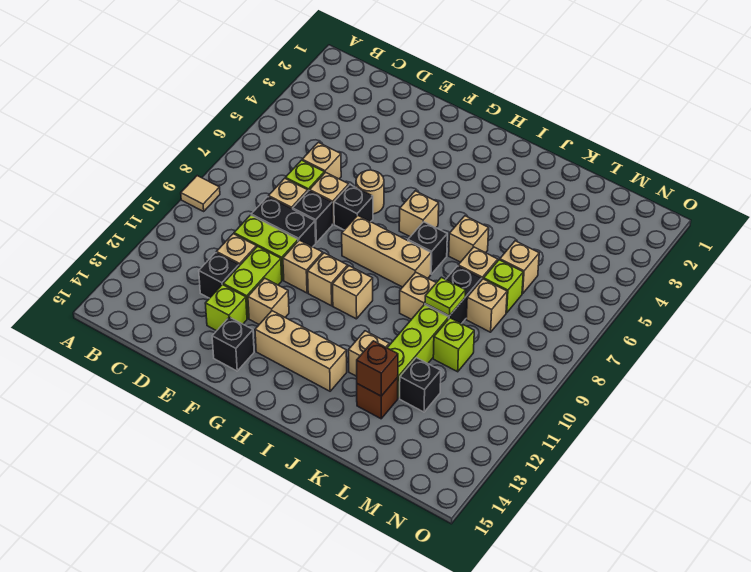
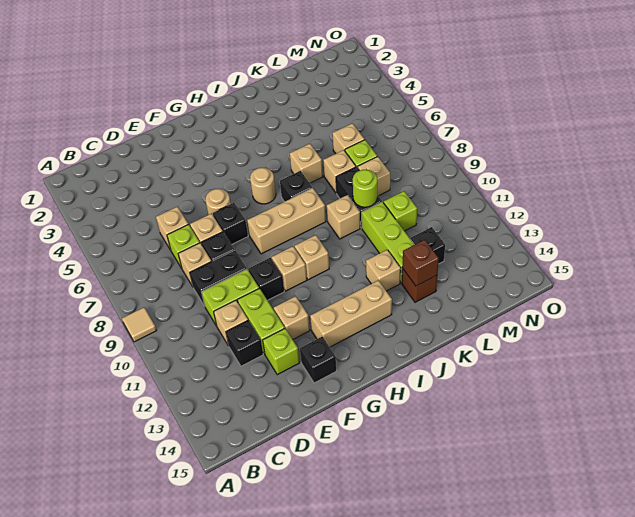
tan 1x1 brick [283,240,323,293] -> black 1x1 brick [249,258,284,300]
tan 1x1 brick [399,191,439,237] -> tan 1x1 round brick [250,168,276,204]
lime 1x1 plate [425,277,465,316] -> lime 1x1 round brick [353,170,377,207]

